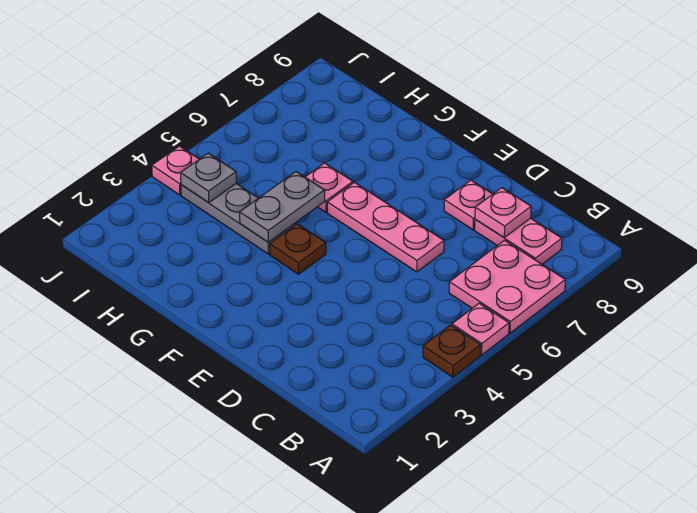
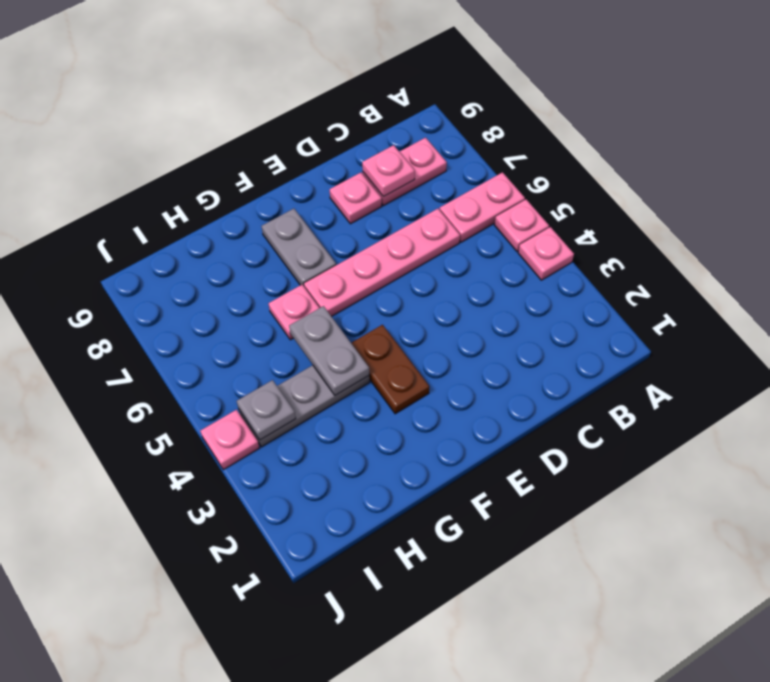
brown 1x1 plate [423,325,481,377] -> pink 1x1 plate [518,227,574,280]
pink 2x2 plate [449,240,565,333] -> pink 1x2 plate [440,172,525,242]
pink 1x3 plate [327,182,444,272] -> pink 1x4 plate [304,209,460,316]
brown 1x1 plate [270,224,326,274] -> brown 1x2 plate [351,325,429,414]
none -> grey 1x2 plate [262,209,336,286]

